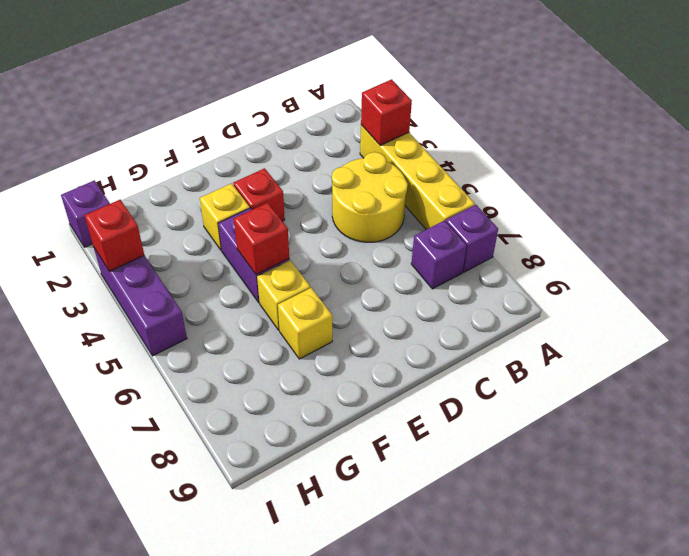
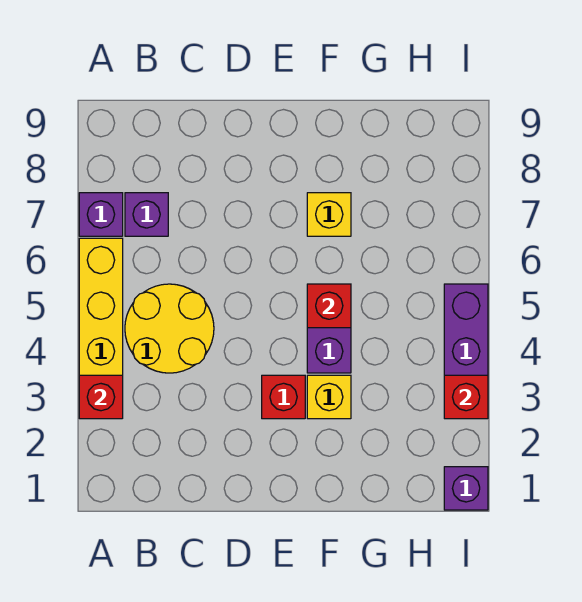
yellow 1x1 brick [257,260,310,330] -> none

